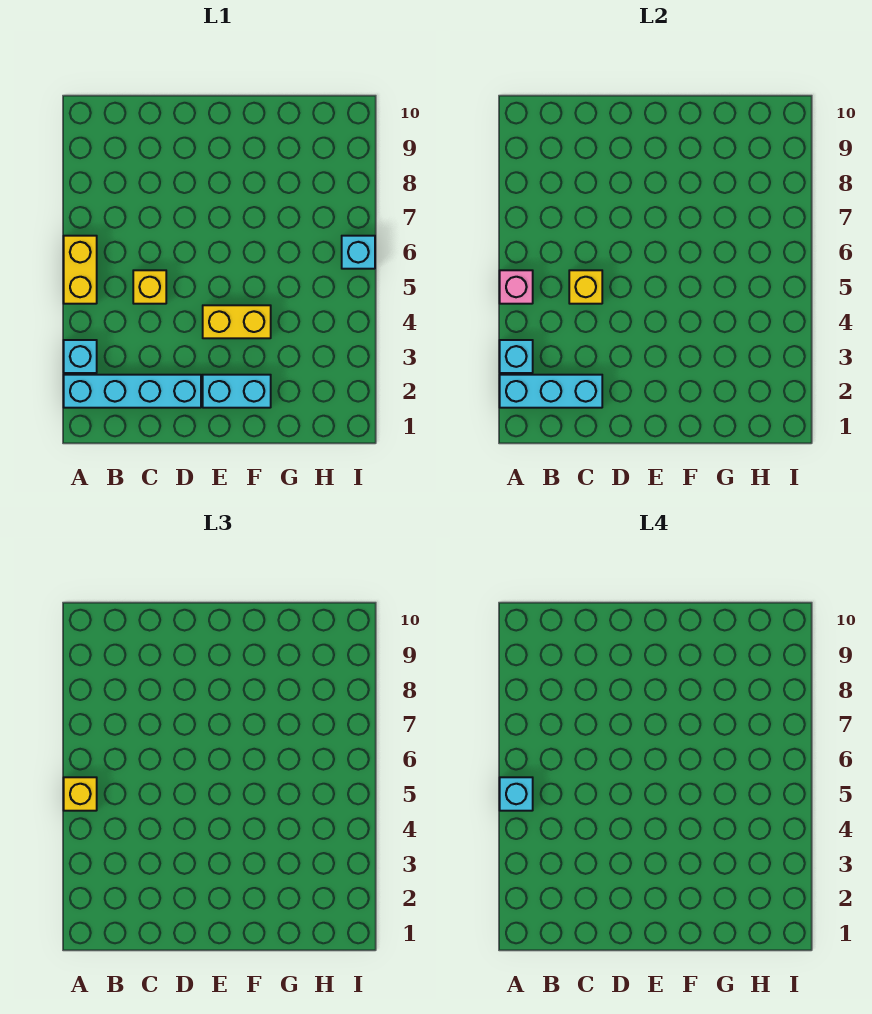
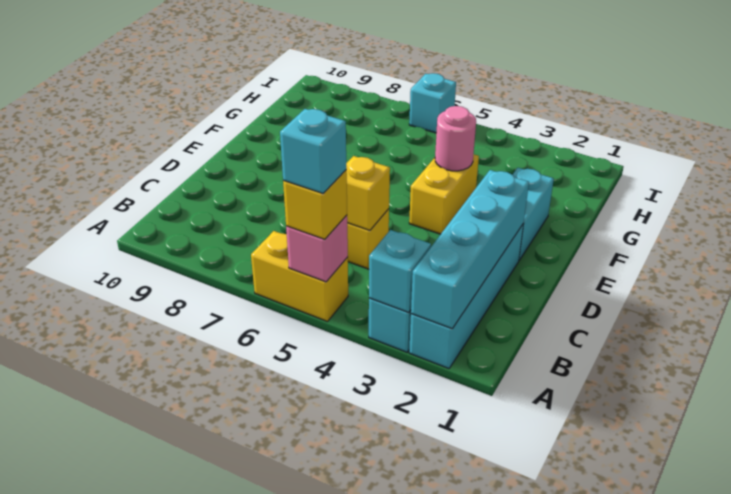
cyan 1x3 brick [500,375,602,408] -> cyan 1x4 brick [411,170,529,329]
none -> pink 1x1 round brick [435,106,476,171]

